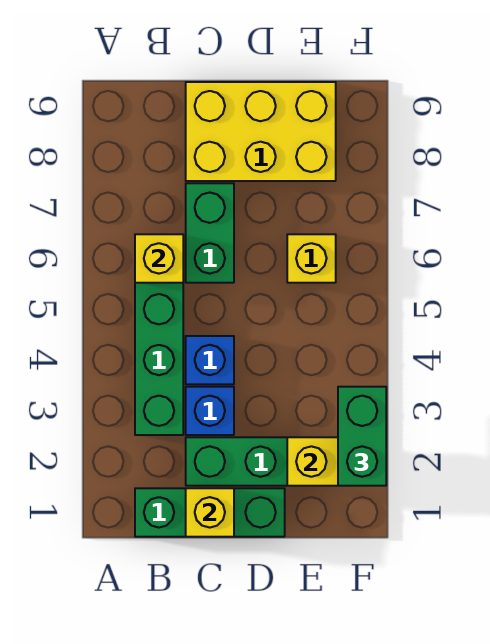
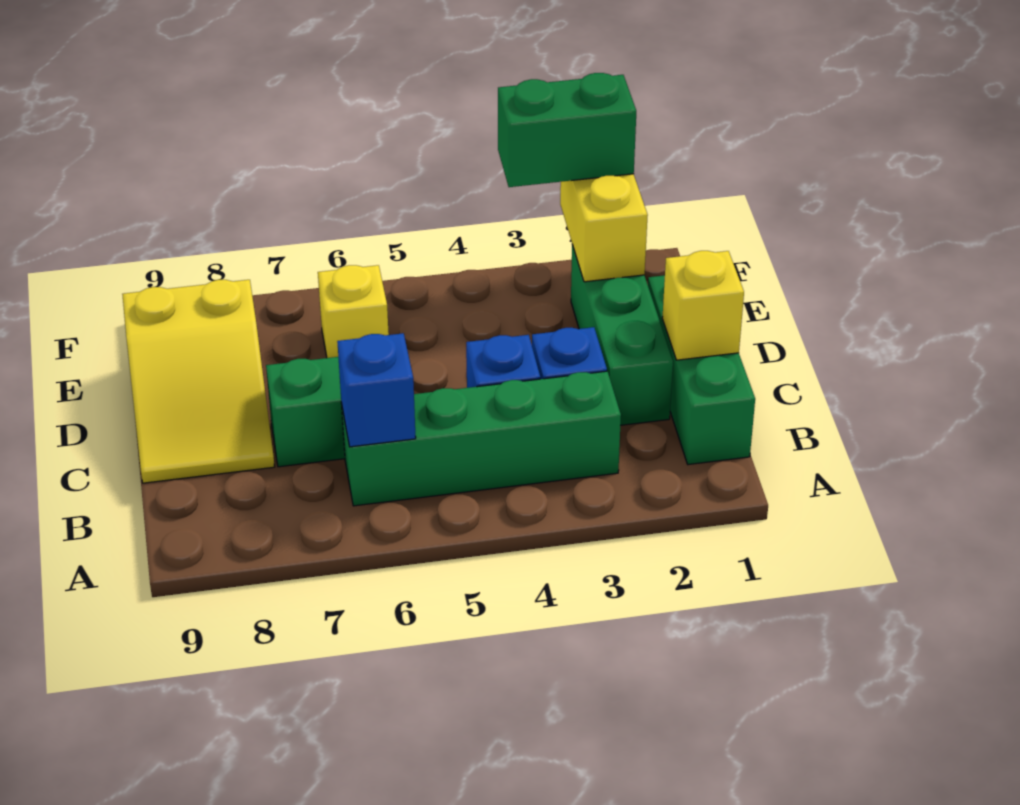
yellow 1x1 brick [135,234,183,283] -> blue 1x1 brick [337,333,416,447]
yellow 2x3 brick [186,82,336,181] -> yellow 2x3 slope [122,280,275,483]

